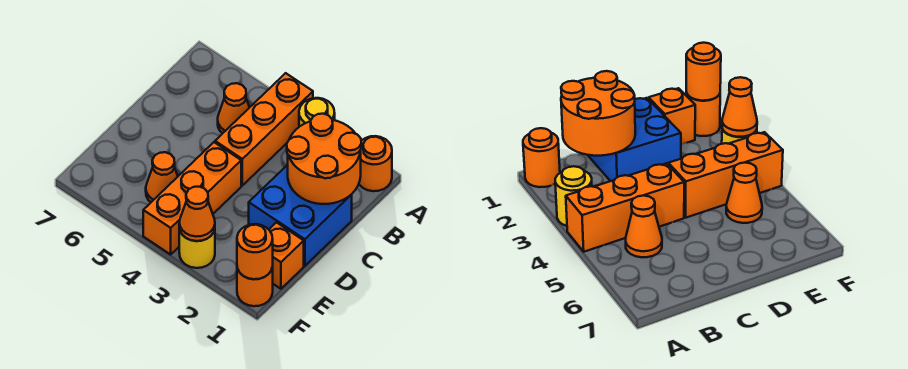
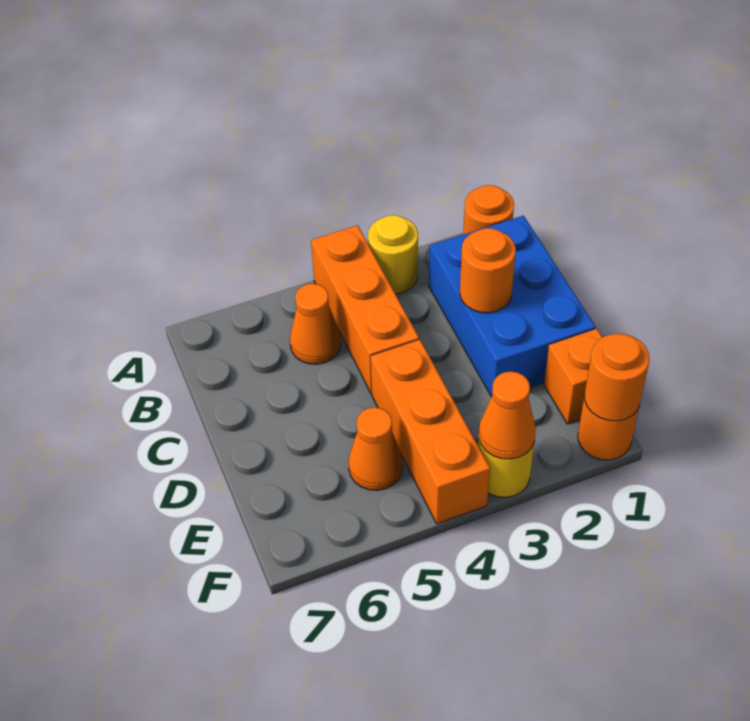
orange 2x2 round brick [287,114,361,204] -> orange 1x1 round brick [460,228,516,313]
blue 2x2 brick [249,165,352,266] -> blue 2x3 brick [429,216,596,397]

